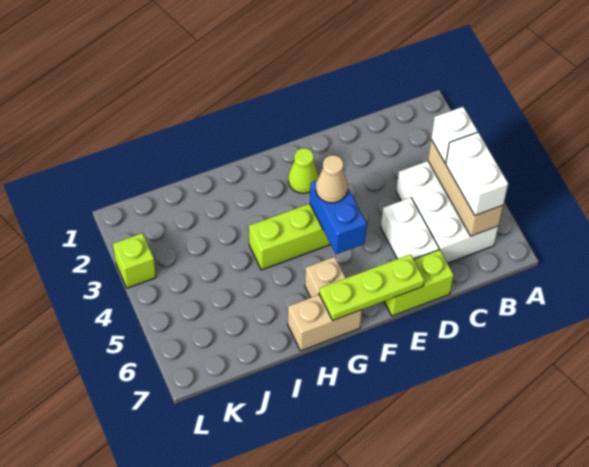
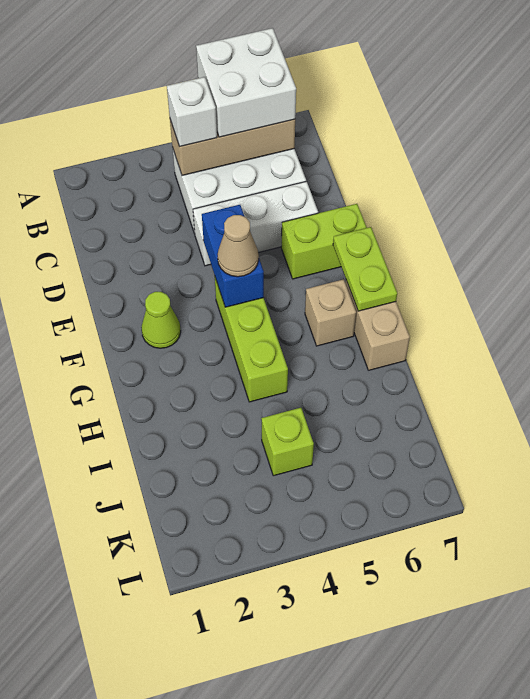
white 1x2 brick [446,132,508,215] -> white 2x2 brick [196,28,296,137]
white 1x2 brick [381,198,439,259] -> white 1x3 brick [193,181,318,266]
lime 1x2 brick [384,250,454,316] -> lime 1x2 brick turned to [281,204,367,279]
lime 1x3 plate [319,254,424,320] -> lime 1x2 plate [333,227,397,311]
blue 1x2 brick [310,180,367,254] -> blue 1x2 brick turned to [202,205,264,307]
lime 1x1 brick [113,233,156,288] -> lime 1x1 brick moved to [261,408,314,476]

